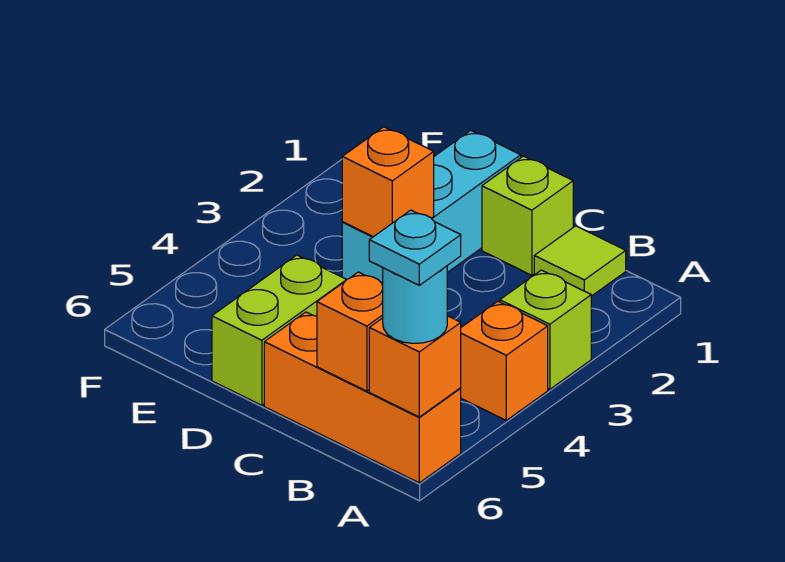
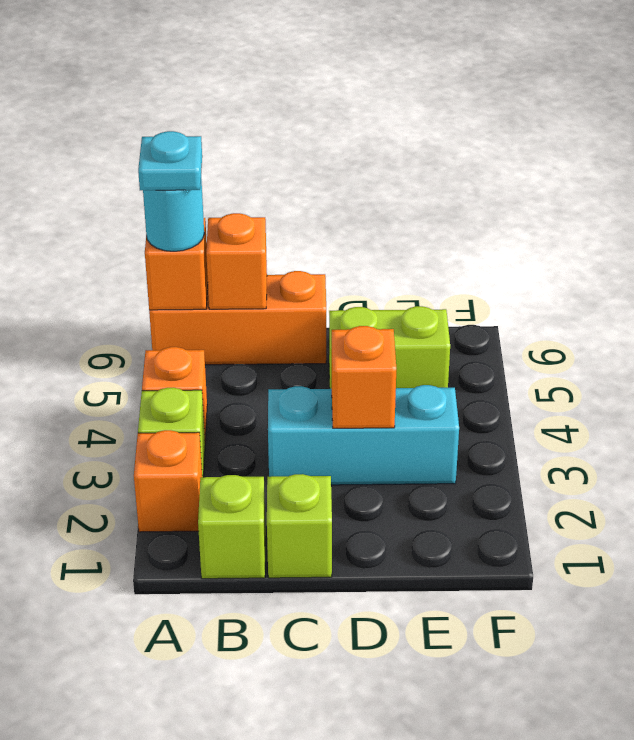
none -> orange 1x1 brick [134,430,202,532]
lime 1x1 tile [534,226,626,296] -> lime 1x1 brick [198,475,266,579]
cyan 1x3 brick [342,130,521,284] -> cyan 1x3 brick turned to [268,385,459,485]
lime 1x2 brick [212,255,346,405] -> lime 1x2 brick turned to [329,306,450,389]

